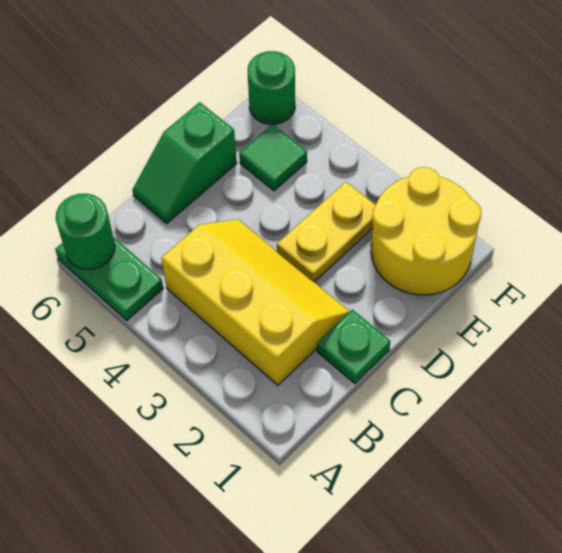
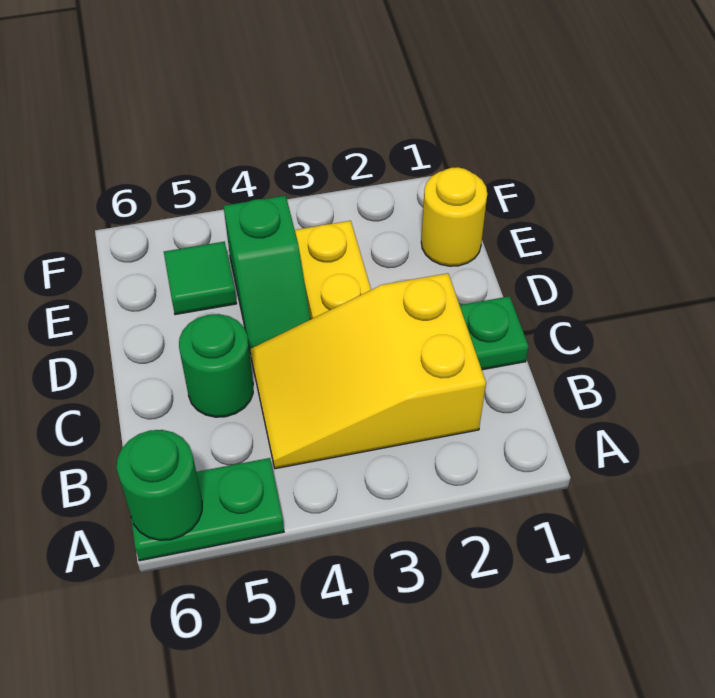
yellow 2x3 slope [161,219,350,385] -> yellow 2x3 slope turned to [250,273,486,469]
green 1x2 slope [132,102,237,223] -> green 1x2 slope moved to [223,196,310,354]
yellow 2x2 round brick [371,167,481,295] -> yellow 1x1 round brick [421,167,487,266]
green 1x1 round brick [248,51,295,124] -> green 1x1 round brick moved to [179,314,253,417]

